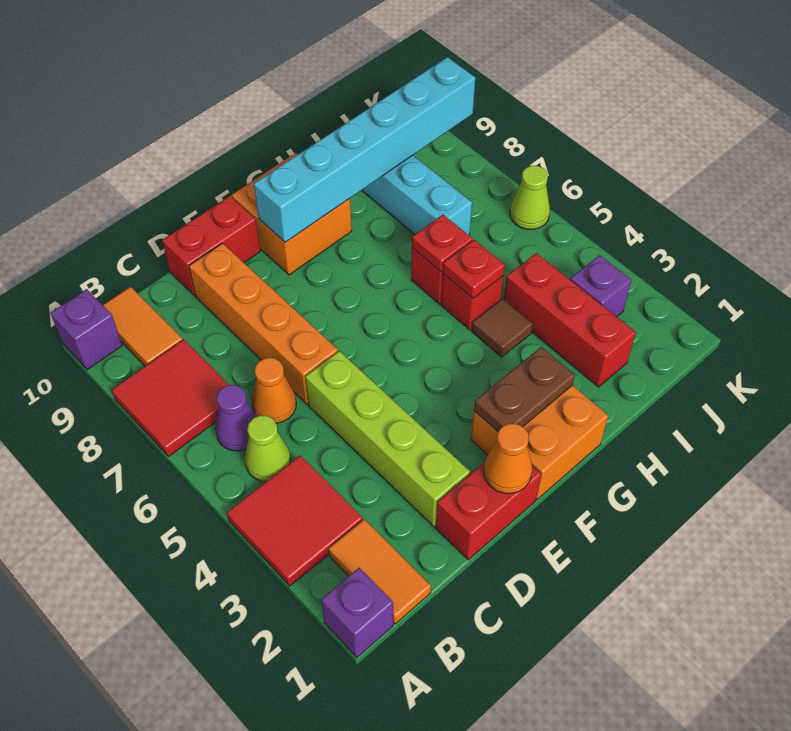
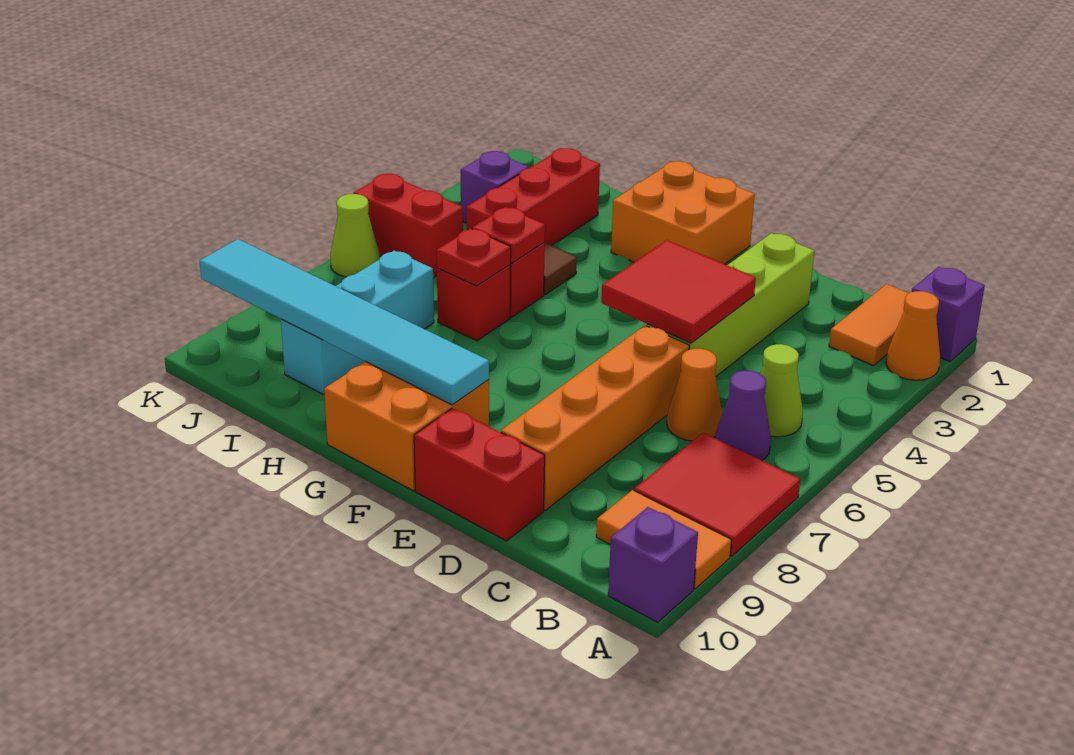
red 2x2 tile [227,456,363,586] -> red 2x2 tile moved to [601,240,756,343]
orange 1x2 tile [103,287,183,366] -> orange 1x2 tile turned to [596,490,731,589]
red 1x2 brick [436,462,541,560] -> red 1x2 brick moved to [354,174,463,278]
orange 1x1 cone [484,424,532,493] -> orange 1x1 cone moved to [886,291,940,380]
brown 1x2 plate [474,347,575,432] -> none
cyan 1x6 brick [254,57,475,242] -> cyan 1x6 tile [200,239,489,405]

